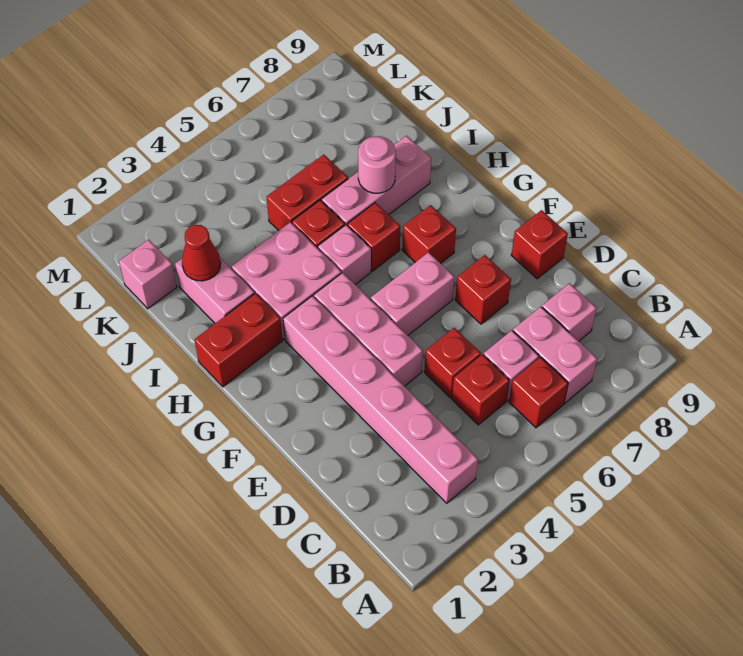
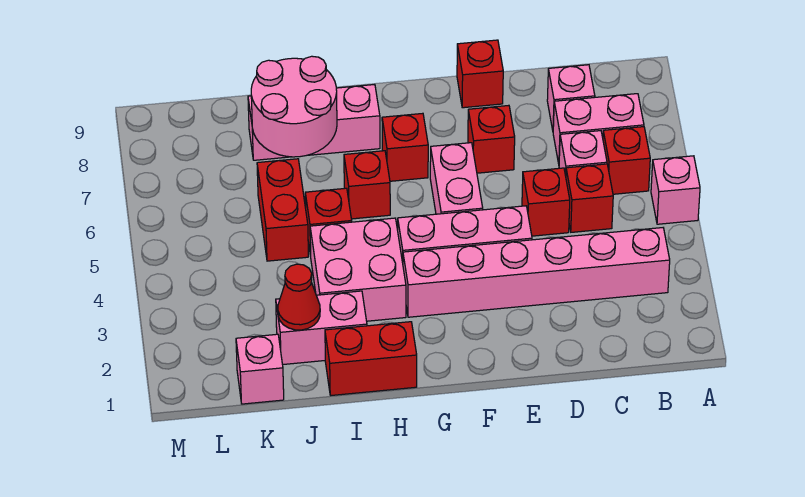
red 1x2 brick [194,293,283,387] -> red 1x2 brick turned to [325,322,417,395]
pink 1x1 brick [318,225,371,285] -> pink 1x1 brick moved to [651,156,700,224]
pink 1x3 brick [322,136,431,225] -> pink 1x3 brick turned to [248,84,380,160]
pink 1x1 round brick [358,136,396,193] -> pink 2x2 round brick [251,56,337,157]

